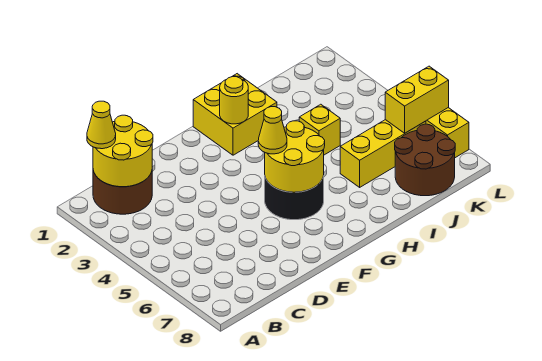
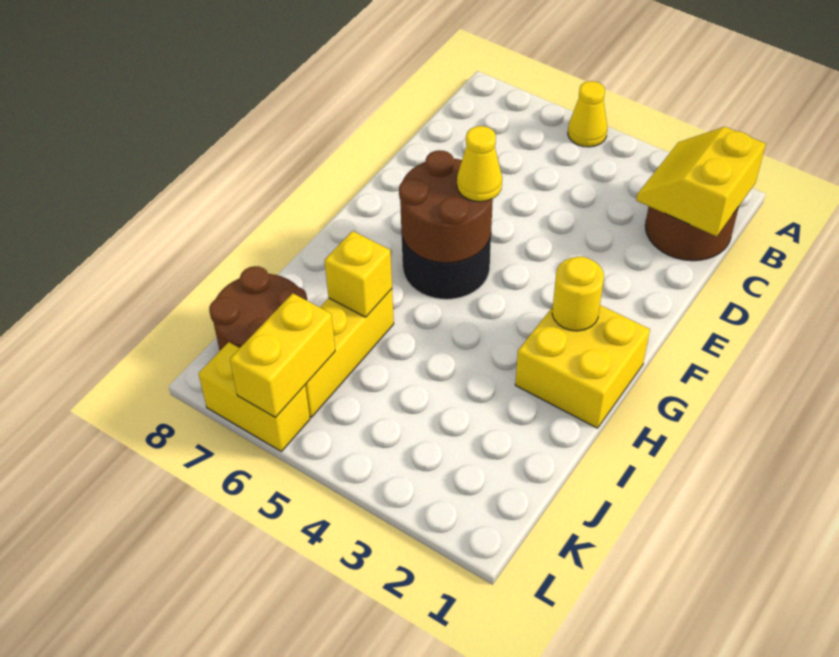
yellow 2x2 round brick [93,115,153,187] -> yellow 2x2 slope [636,127,766,236]
yellow 1x1 cone [87,101,116,149] -> yellow 1x1 cone moved to [568,81,607,147]
yellow 2x2 round brick [265,121,325,192] -> brown 2x2 round brick [399,150,493,263]
yellow 1x1 brick [299,104,340,155] -> yellow 1x1 brick moved to [325,231,392,317]

